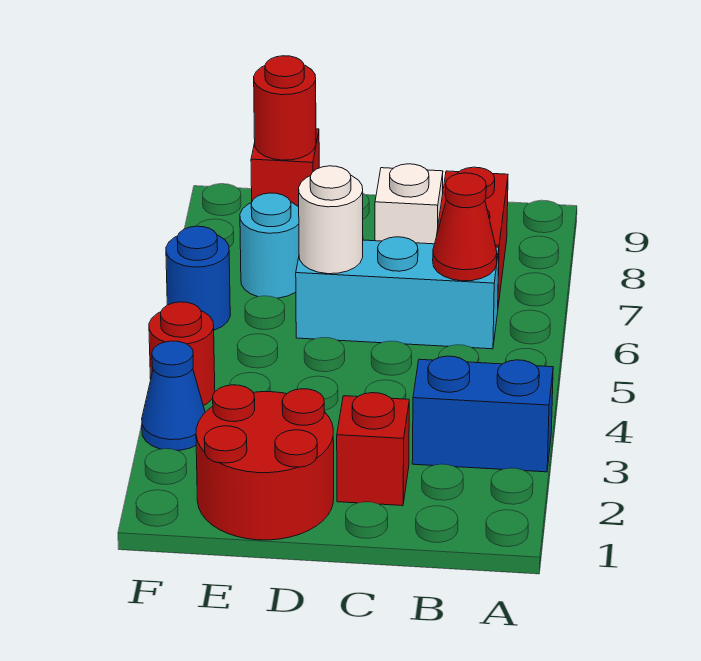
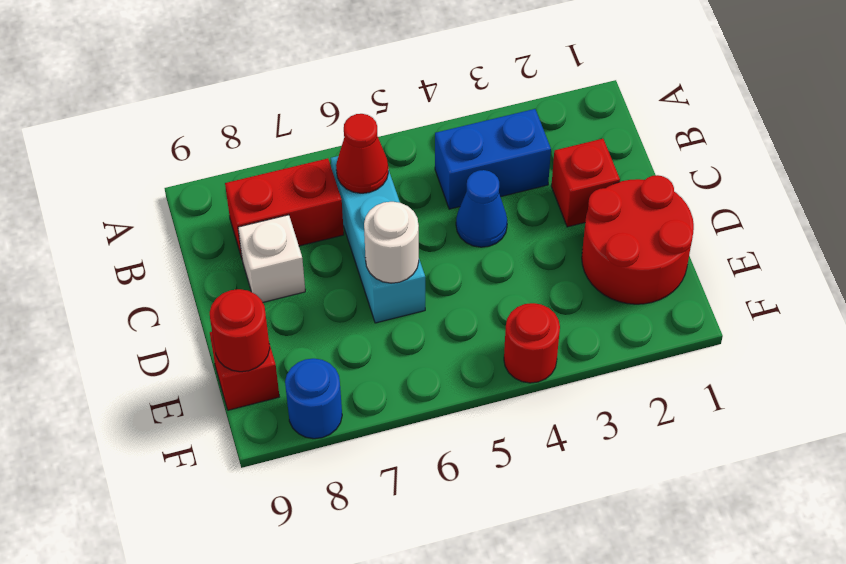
blue 1x2 brick [412,356,553,472] -> blue 1x2 brick turned to [435,109,551,209]
cyan 1x1 round brick [240,193,299,298] -> none
blue 1x1 cone [142,341,205,450] -> blue 1x1 cone moved to [456,170,507,247]
blue 1x1 round brick [166,226,230,330] -> blue 1x1 round brick moved to [285,359,342,439]

